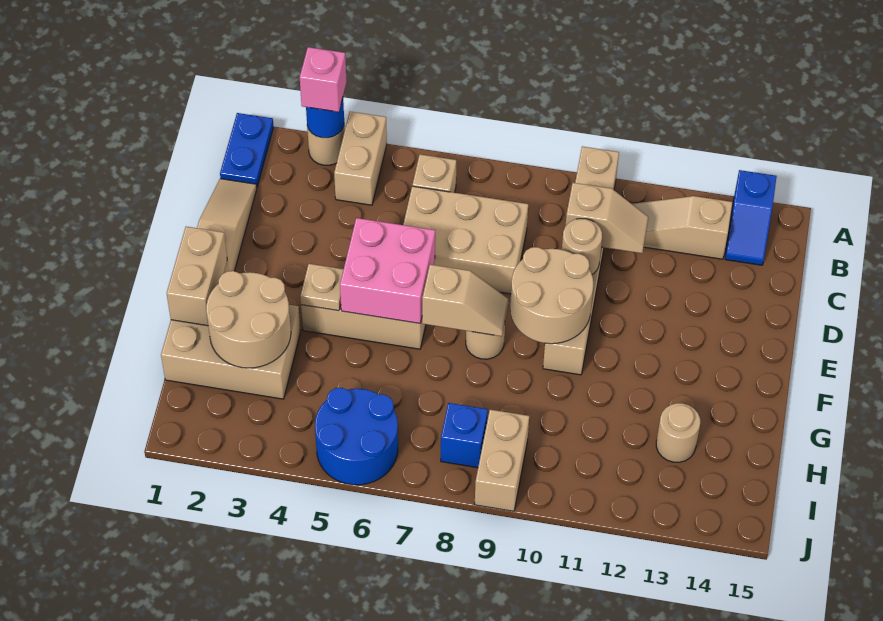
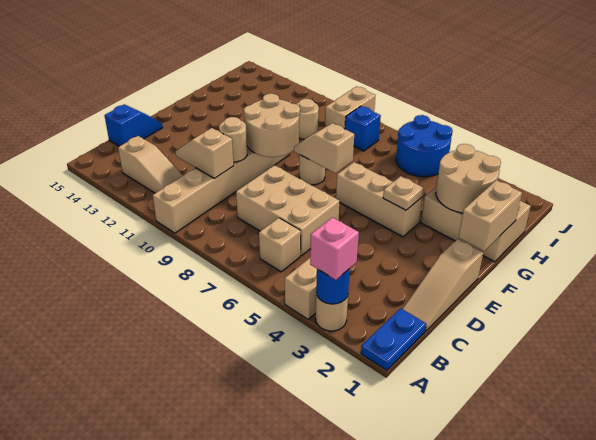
blue 1x2 slope [725,170,777,265] -> blue 1x2 slope moved to [105,104,163,146]
pink 2x2 brick [340,218,435,323] -> none
tan 1x1 round brick [656,403,700,462] -> tan 1x1 round brick moved to [297,99,319,140]

